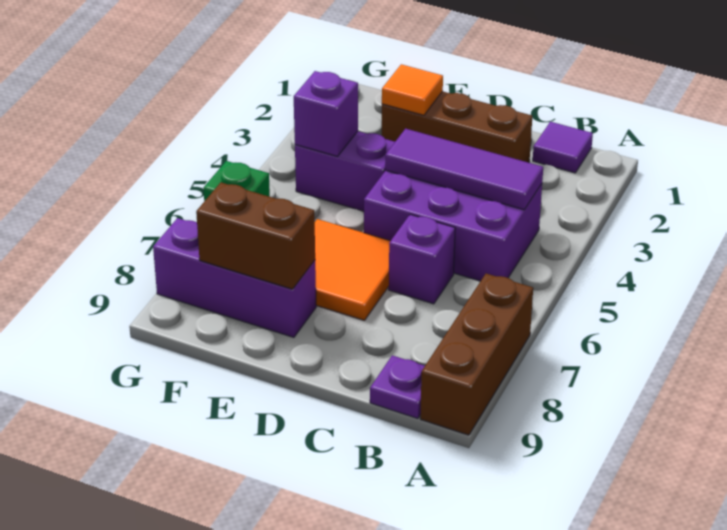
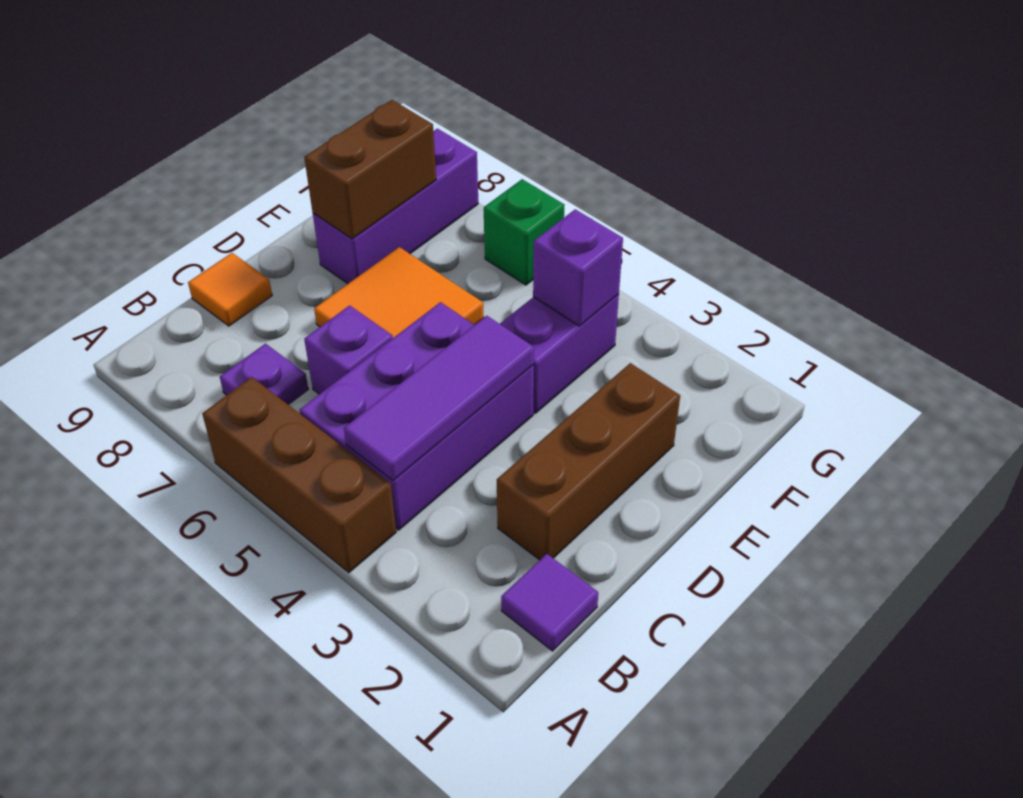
brown 1x3 brick [420,273,533,435] -> brown 1x3 brick moved to [202,377,396,573]
purple 1x1 plate [370,355,425,419] -> purple 1x1 plate moved to [220,344,308,405]
orange 1x1 tile [382,64,443,115] -> orange 1x1 tile moved to [188,253,272,326]

